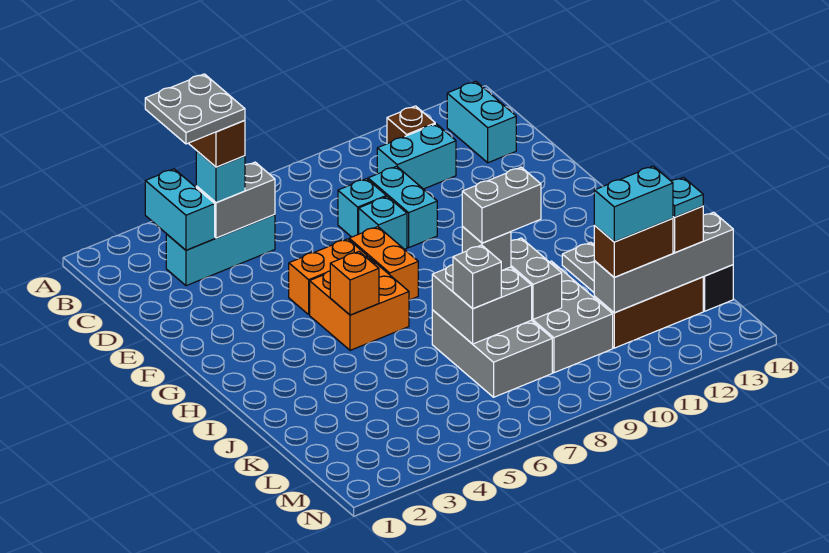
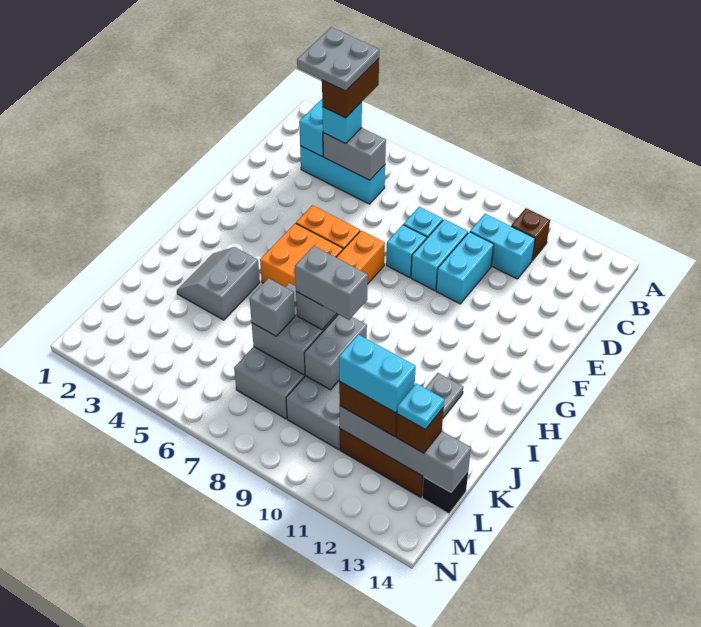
cyan 1x2 brick [447,81,516,163] -> cyan 1x2 brick moved to [436,232,494,304]
orange 1x1 brick [330,252,379,315] -> none
none -> grey 2x2 slope [177,247,260,320]

